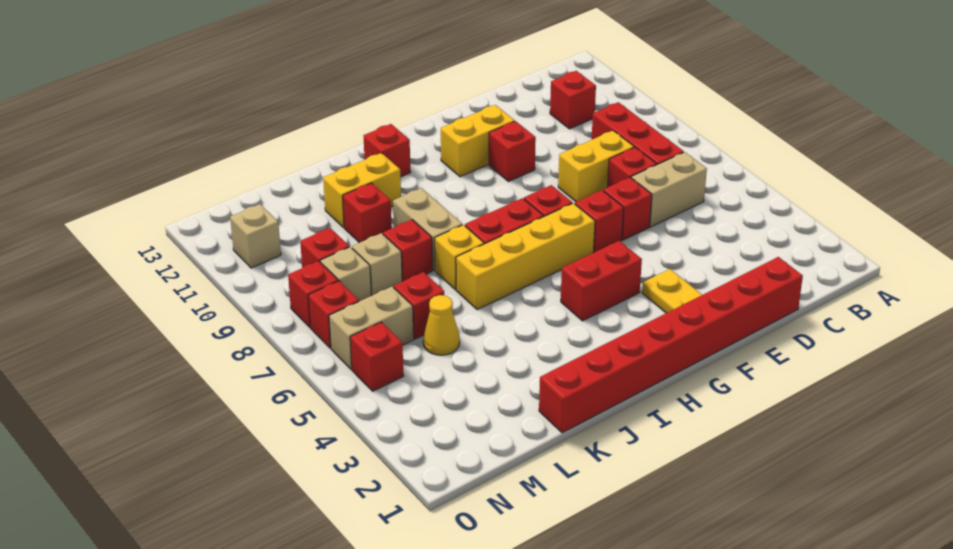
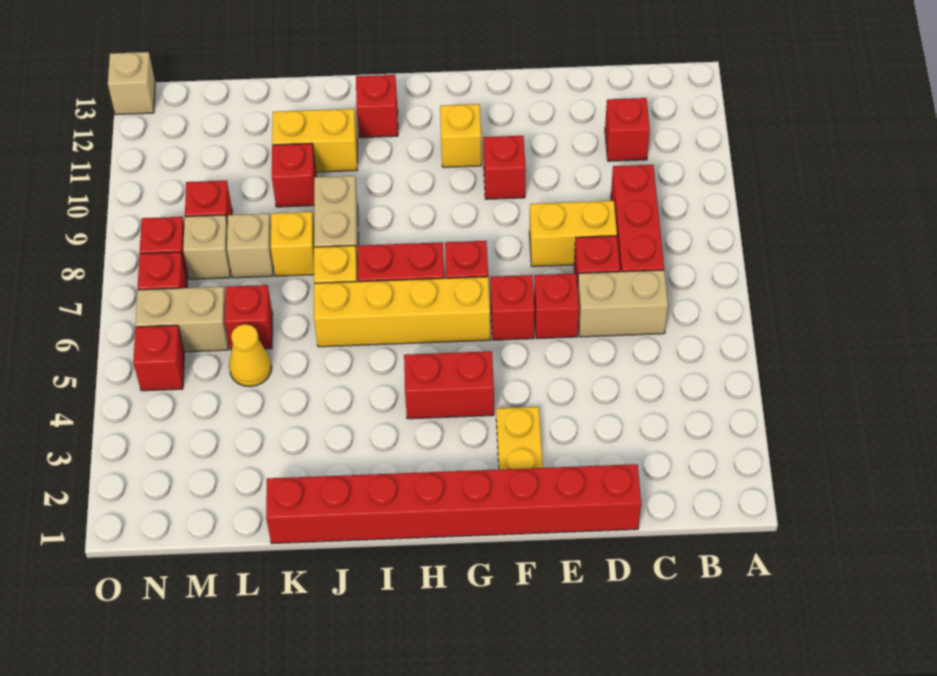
yellow 1x2 brick [441,105,515,177] -> yellow 1x1 brick [440,104,482,167]
red 1x1 brick [383,220,433,281] -> yellow 1x1 brick [271,212,314,276]
tan 1x1 brick [230,204,281,268] -> tan 1x1 brick moved to [108,52,155,115]

